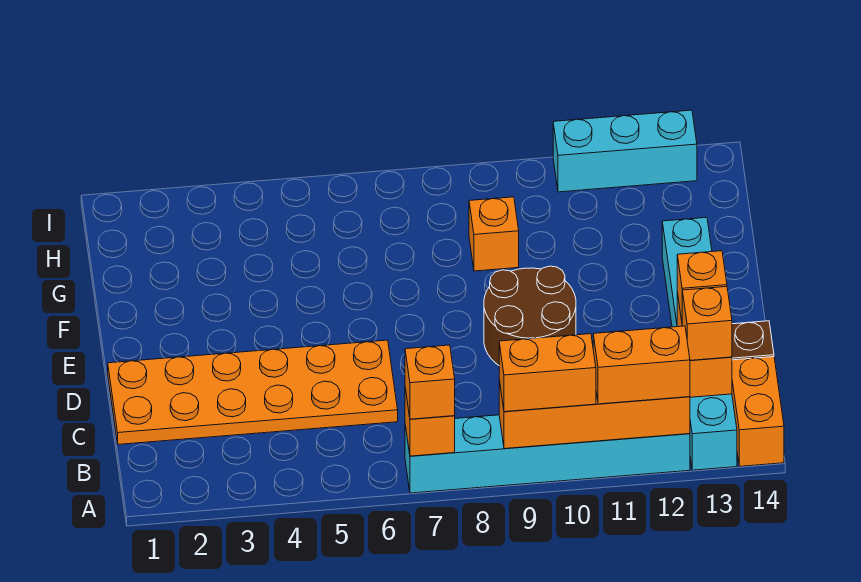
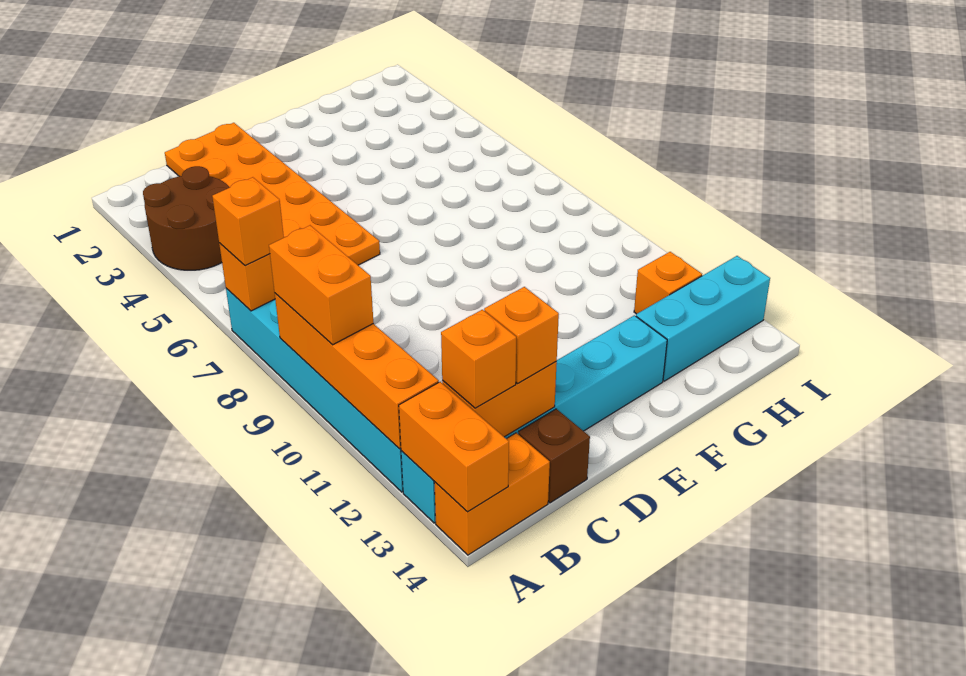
orange 1x2 brick [593,326,690,404] -> orange 1x2 brick moved to [399,382,509,512]
brown 2x2 round brick [484,266,576,365] -> brown 2x2 round brick moved to [143,166,230,270]
orange 1x1 brick [469,197,519,271] -> orange 1x1 brick moved to [634,252,702,314]
cyan 1x3 brick [553,110,697,192] -> cyan 1x3 brick turned to [636,256,770,381]

